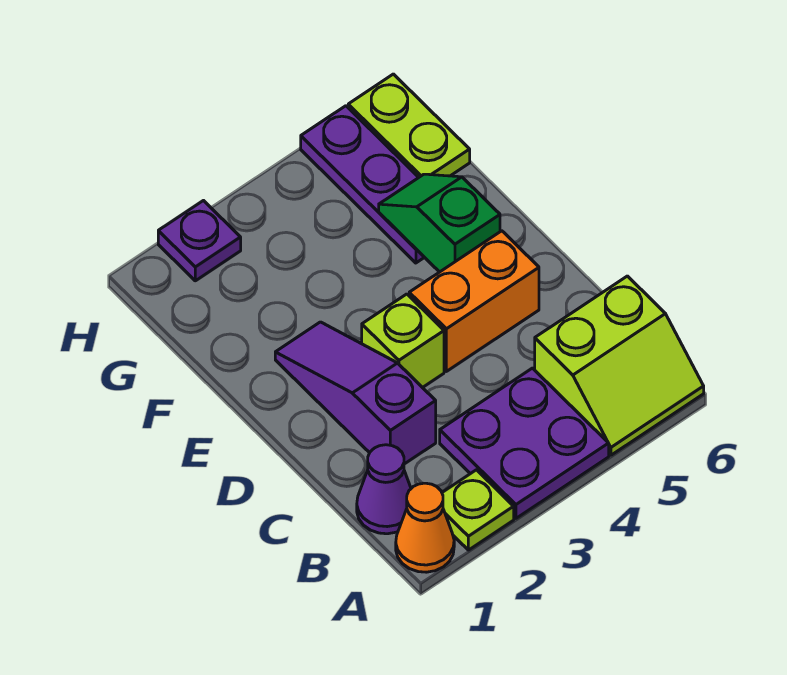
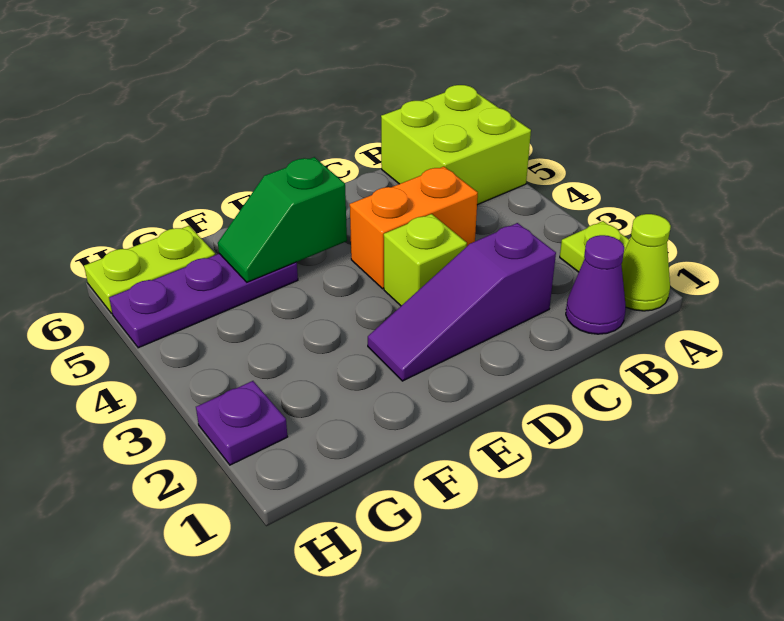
orange 1x1 cone [396,483,454,572] -> lime 1x1 cone [621,214,671,311]
purple 2x2 plate [440,368,609,518] -> none
lime 2x2 slope [535,276,704,455] -> lime 2x2 brick [381,85,531,205]
orange 1x2 brick [409,231,539,371] -> orange 1x2 brick turned to [350,167,478,289]

